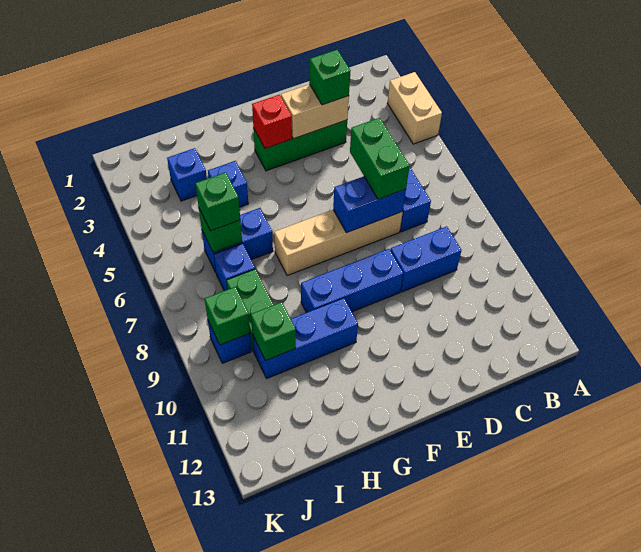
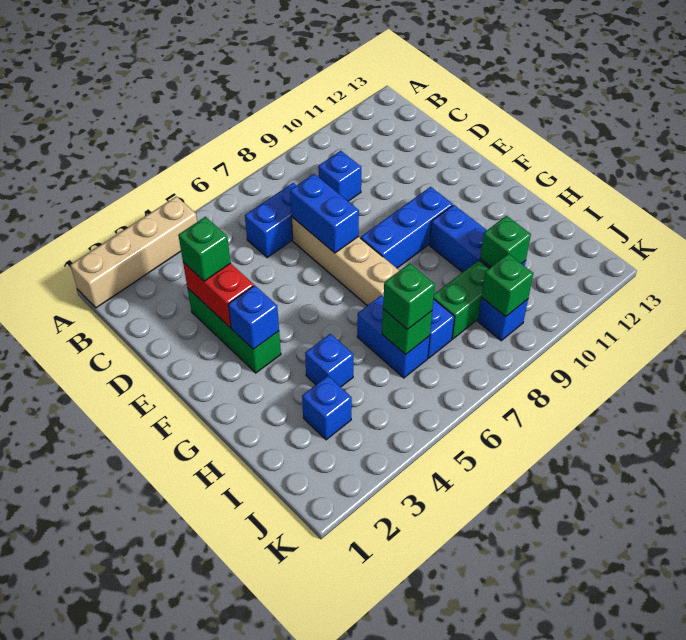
tan 1x2 brick [387,72,442,144] -> tan 1x4 brick [70,196,197,308]
blue 1x2 brick [390,226,462,292] -> blue 1x1 brick [318,151,361,201]
tan 1x2 brick [281,84,349,139] -> red 1x2 brick [183,262,254,328]
green 1x2 brick [350,118,410,199] -> none
blue 1x3 brick [301,249,403,313] -> blue 1x3 brick turned to [361,187,453,268]
red 1x1 brick [252,94,292,149] -> blue 1x1 brick [228,285,279,349]

